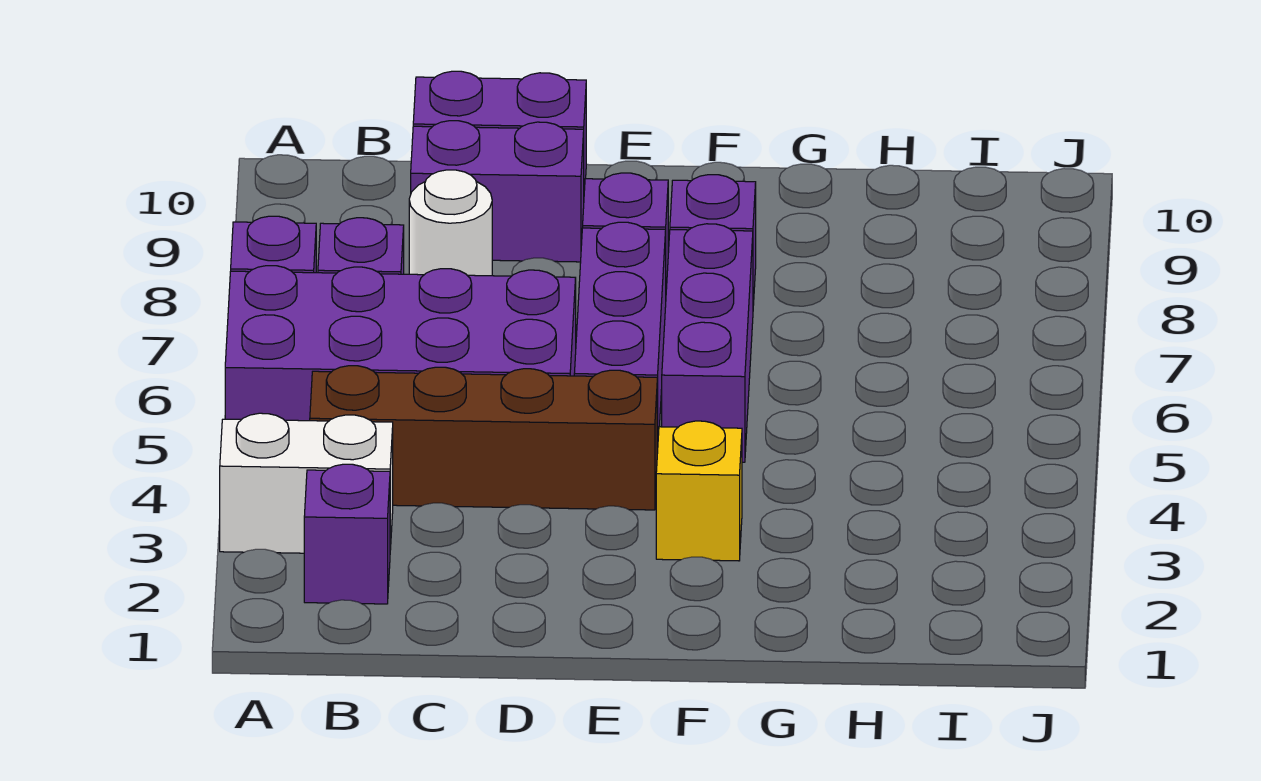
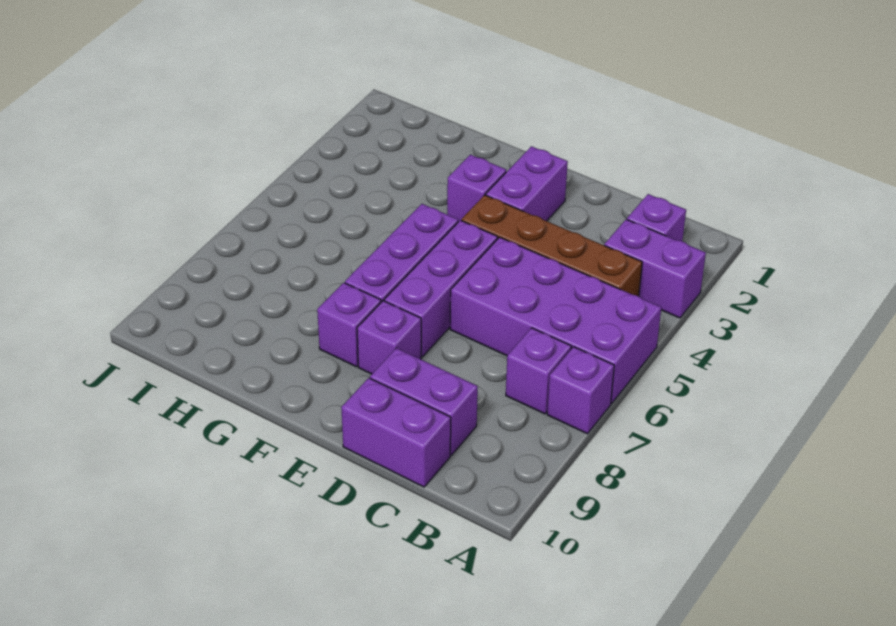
white 1x2 brick [220,413,393,553] -> purple 1x2 brick [604,219,706,318]
white 1x1 round brick [409,170,492,276] -> none
none -> purple 1x2 brick [486,146,568,221]
yellow 1x1 brick [656,421,742,561] -> purple 1x1 brick [447,155,506,222]

